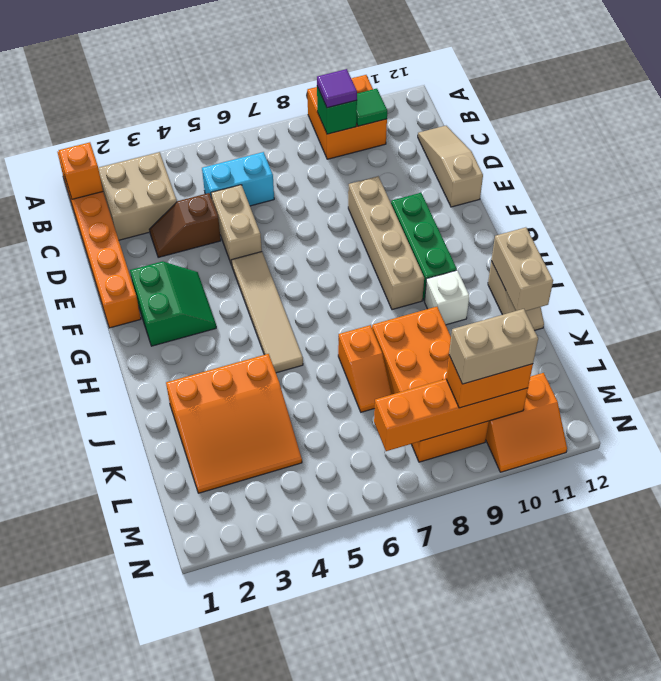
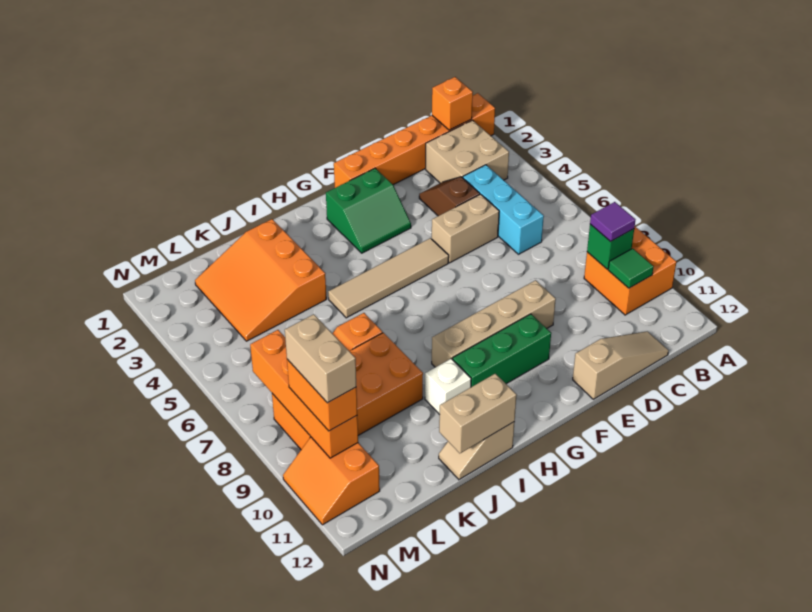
cyan 1x2 brick [202,152,274,206] -> cyan 1x3 brick [463,165,544,254]

